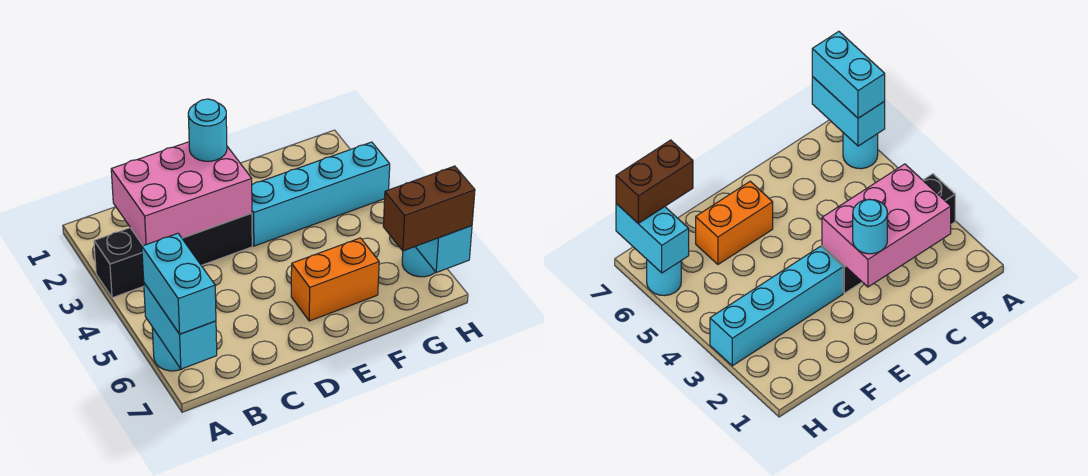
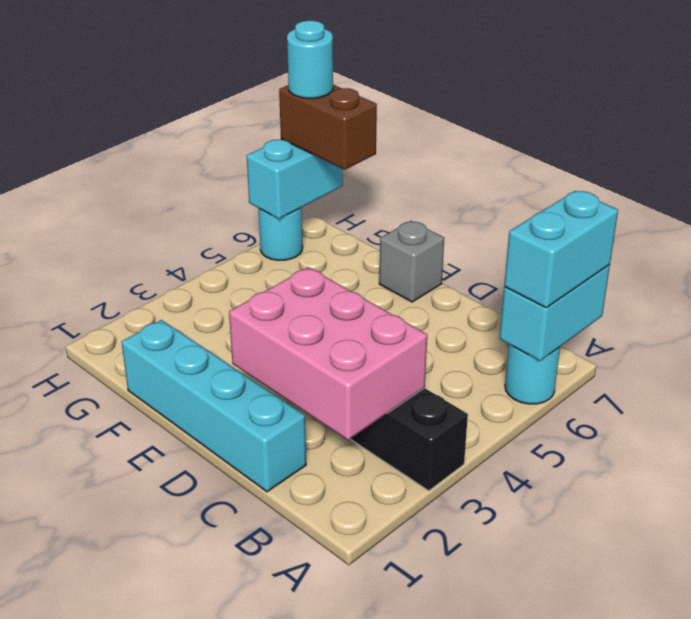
cyan 1x1 round brick [188,99,227,161] -> cyan 1x1 round brick moved to [287,20,333,98]
cyan 1x4 brick [252,142,390,246] -> cyan 1x4 brick moved to [122,320,306,492]
orange 1x2 brick [291,238,379,321] -> none
none -> grey 1x1 brick [379,221,444,302]

